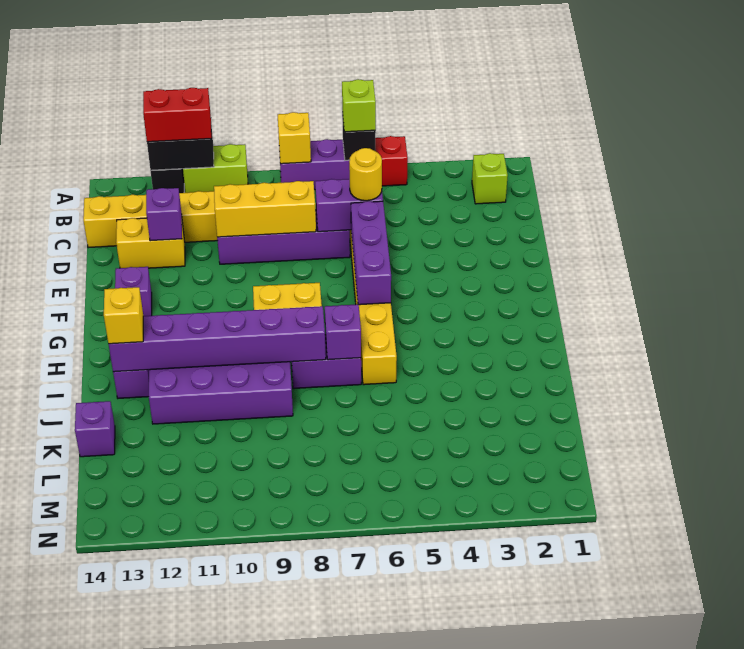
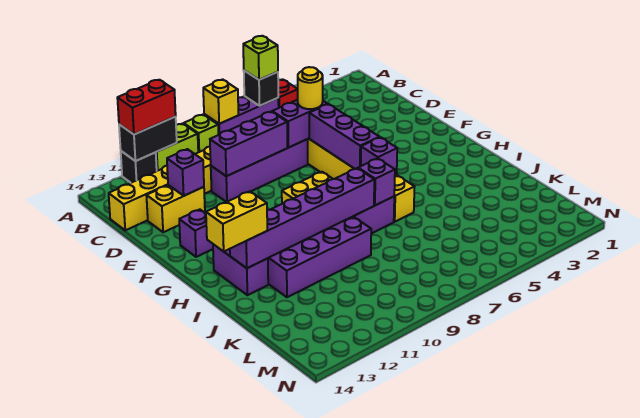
lime 1x1 brick [472,153,508,204] -> lime 1x1 brick moved to [184,115,218,152]
yellow 1x3 brick [214,181,316,237] -> purple 1x3 brick [210,112,287,176]
yellow 1x1 brick [104,287,143,344] -> yellow 1x2 brick [206,191,267,251]
purple 1x1 brick [75,401,115,457] -> purple 1x1 brick moved to [361,137,397,175]

